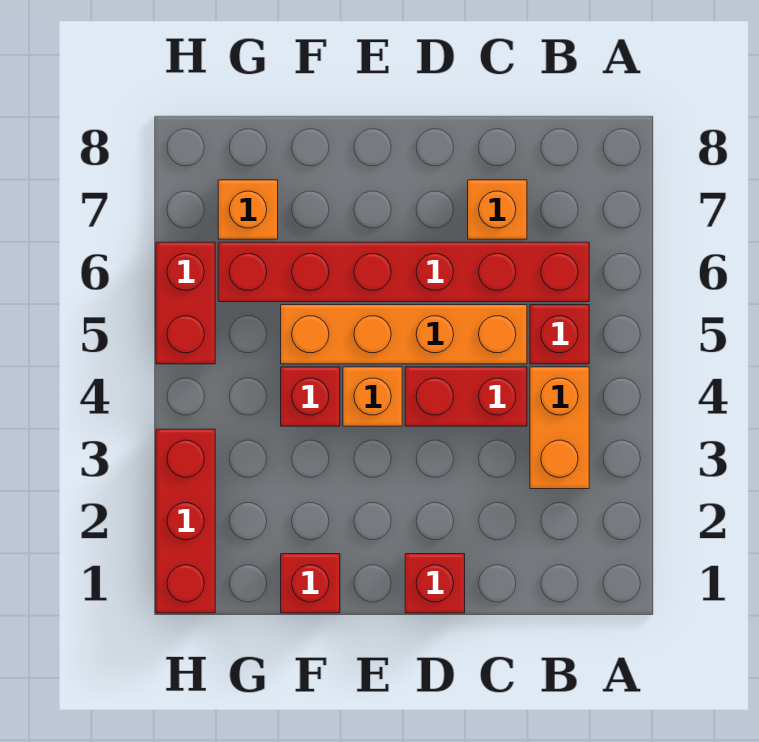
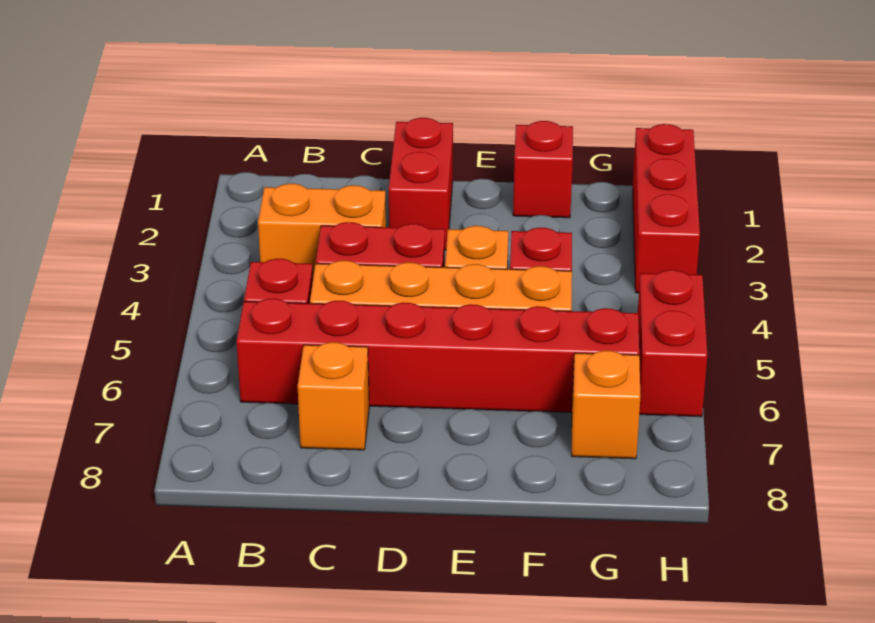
orange 1x2 brick [530,367,589,489] -> orange 1x2 brick turned to [258,184,386,276]
red 1x1 brick [405,554,465,613] -> red 1x2 brick [389,118,453,250]

